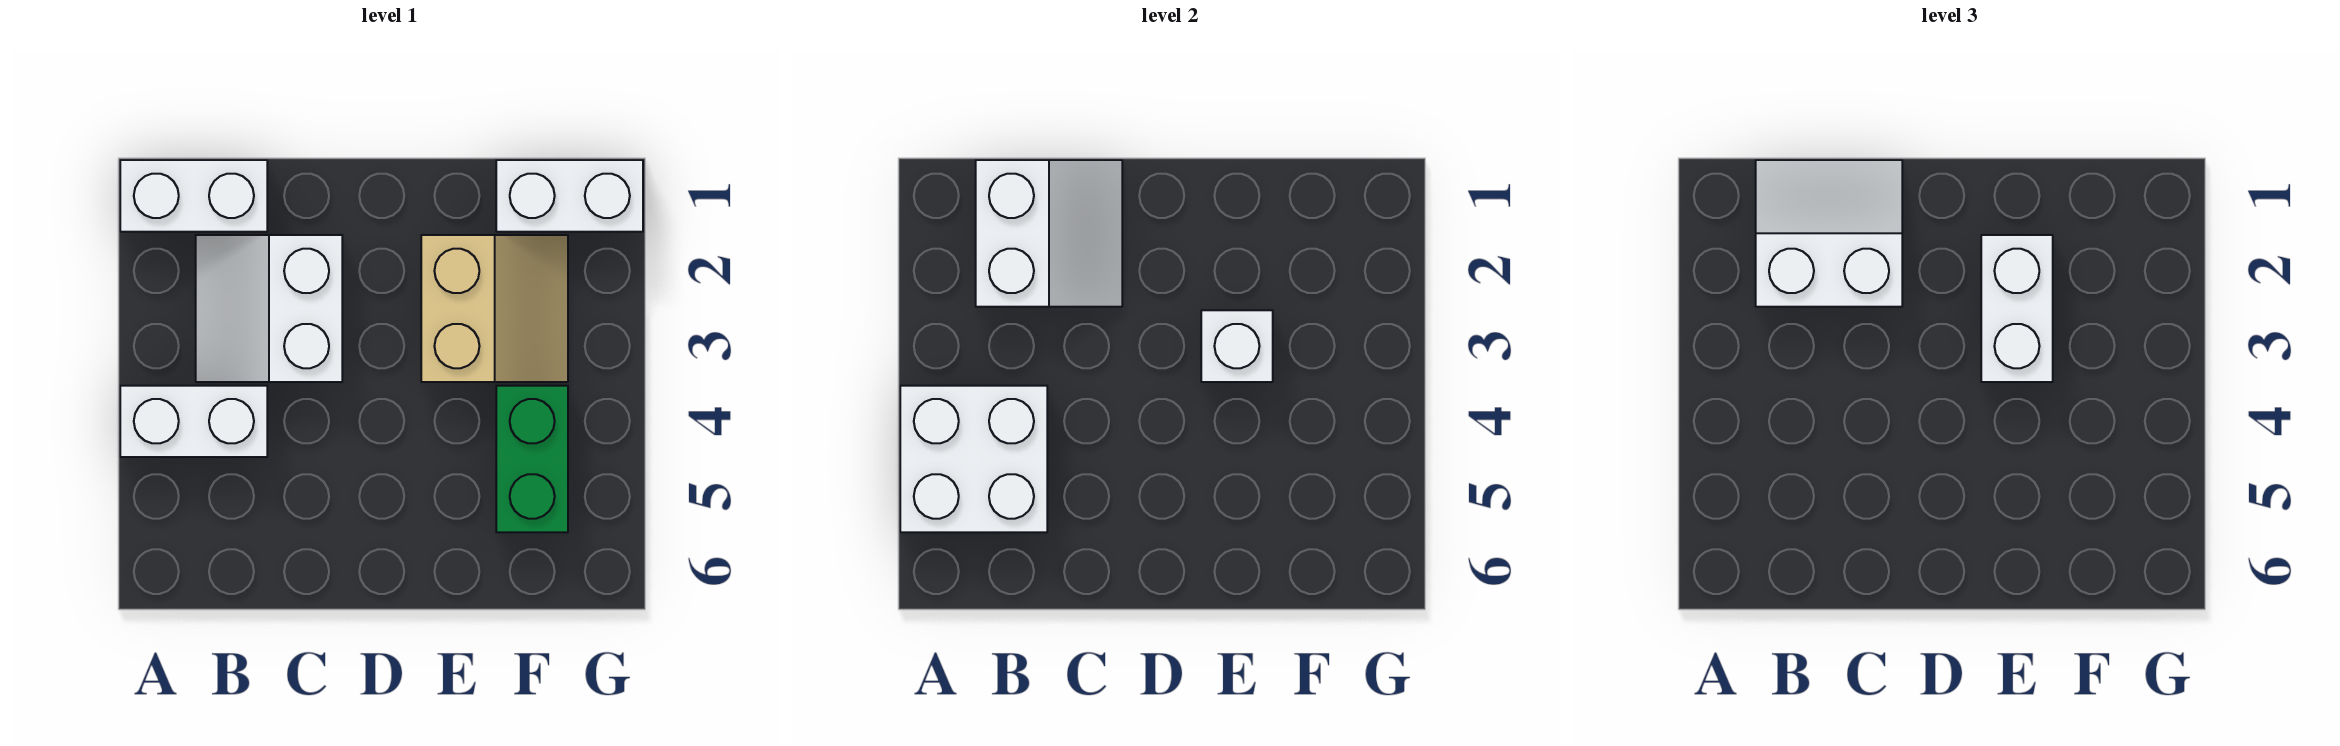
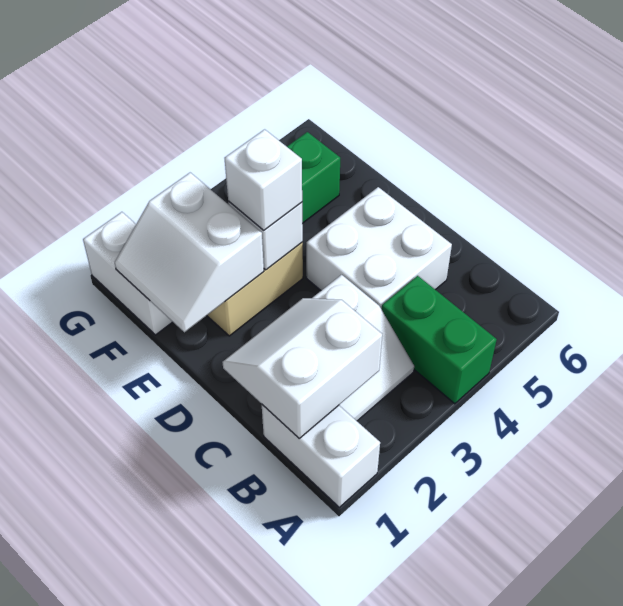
white 1x2 brick [120,386,267,457] -> green 1x2 brick [382,276,497,404]
white 2x2 brick [900,386,1047,532] -> white 2x2 brick moved to [306,187,452,309]
white 2x2 slope [1756,160,1902,307] -> white 2x2 slope moved to [115,173,264,332]
white 1x2 brick [1981,235,2053,382] -> white 1x1 brick [225,129,302,230]

